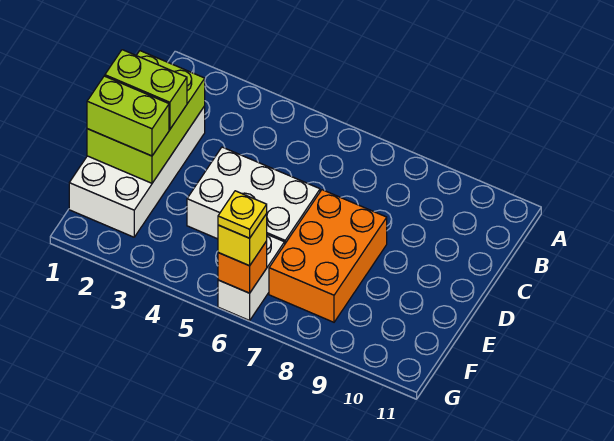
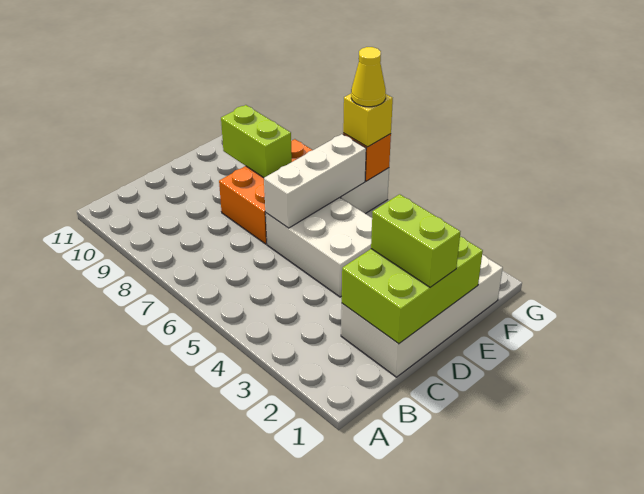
none -> white 1x3 brick [264,134,366,228]
lime 1x2 brick [87,76,169,156] -> lime 1x2 brick moved to [221,105,292,178]
yellow 1x1 plate [218,191,267,238] -> yellow 1x1 cone [351,47,386,107]

